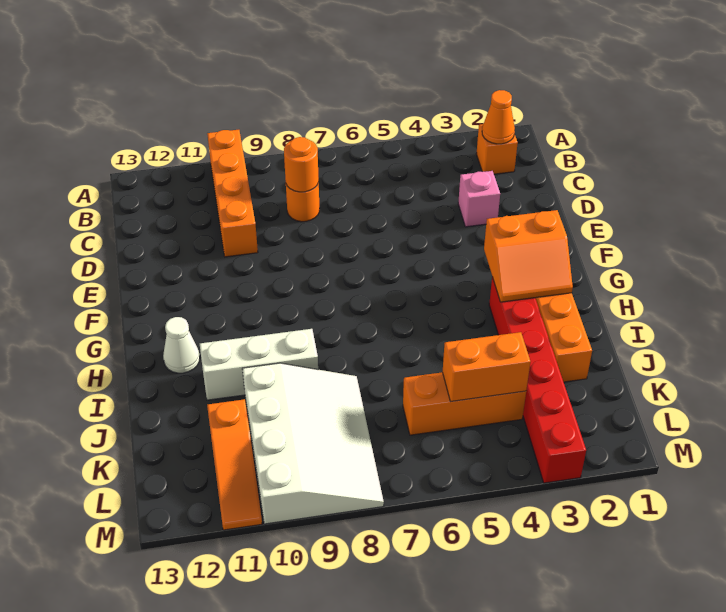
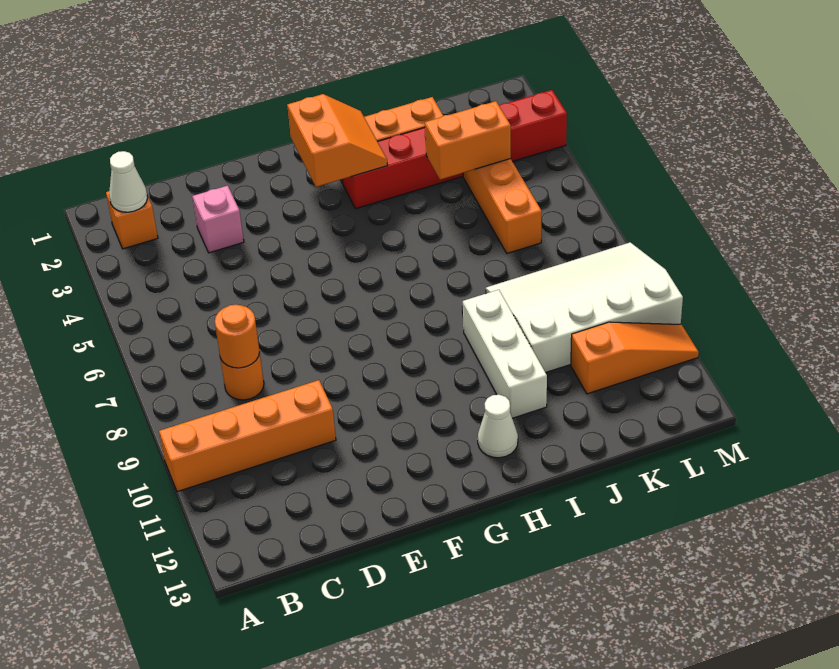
orange 1x1 cone [482,90,515,144] -> white 1x1 cone [109,151,148,212]
orange 1x2 brick [443,332,530,402] -> orange 1x2 brick turned to [425,101,511,180]

